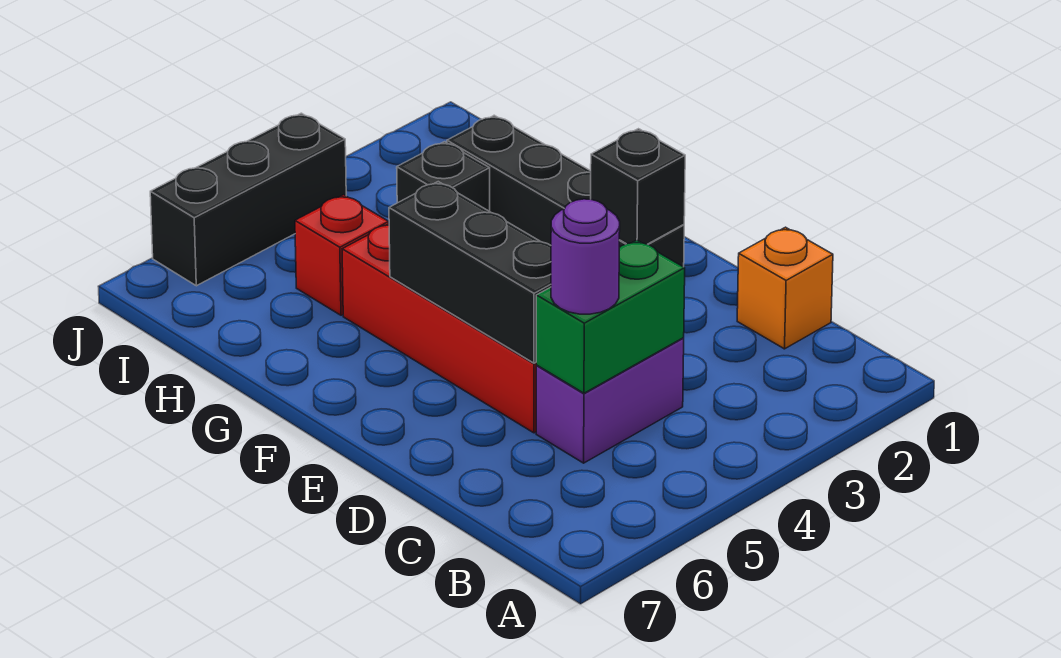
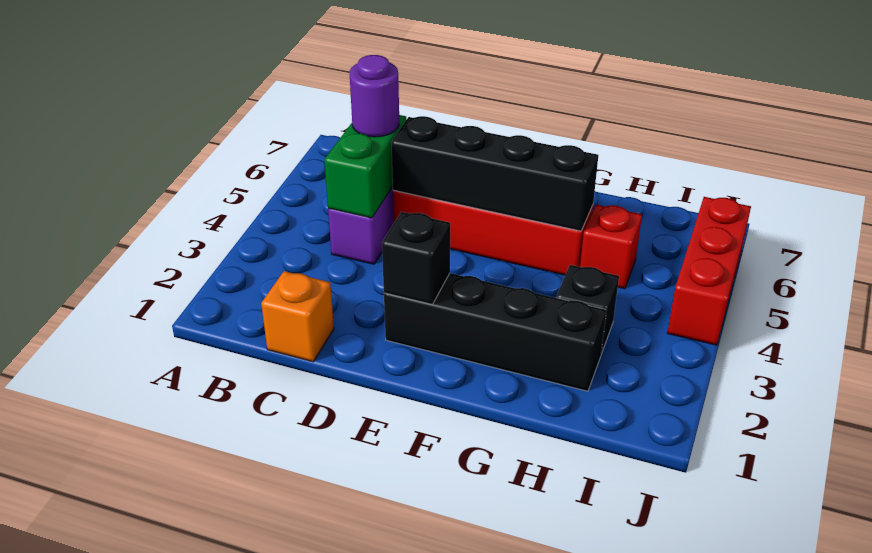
black 1x3 brick [389,182,551,363] -> black 1x4 brick [391,116,598,231]
black 1x3 brick [150,113,346,286] -> red 1x3 brick [667,197,751,345]

